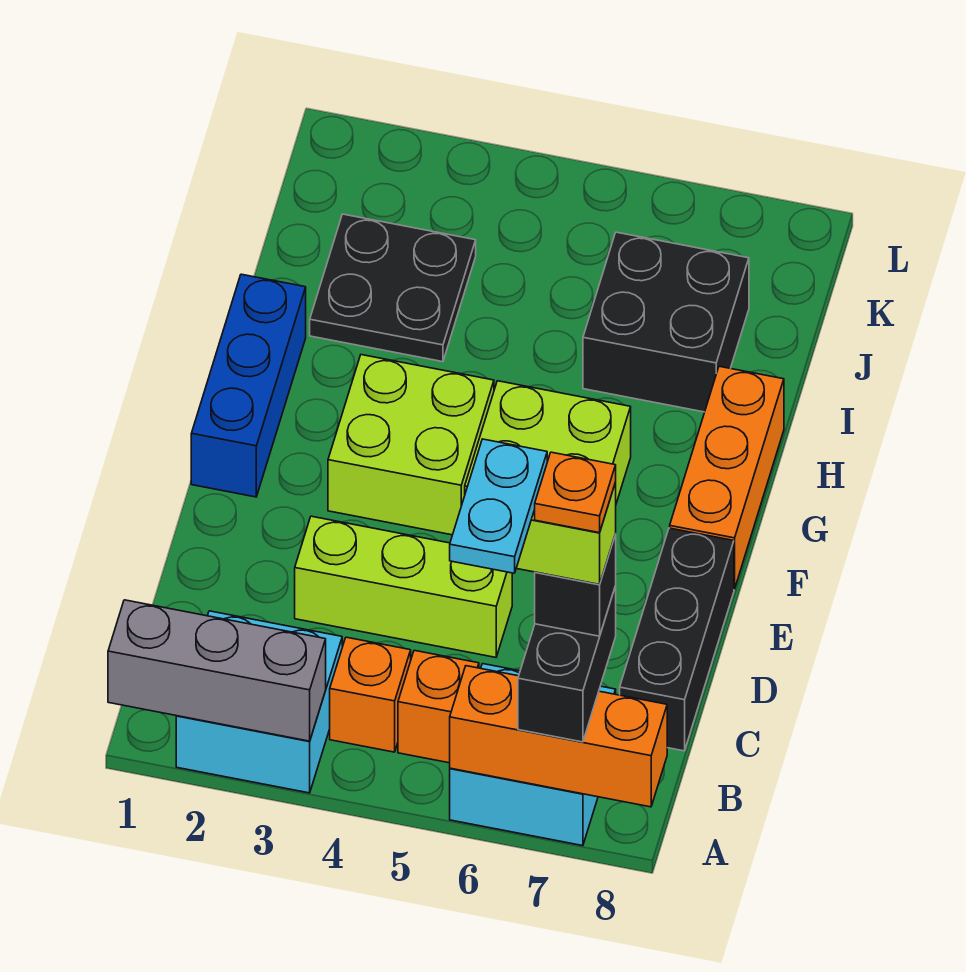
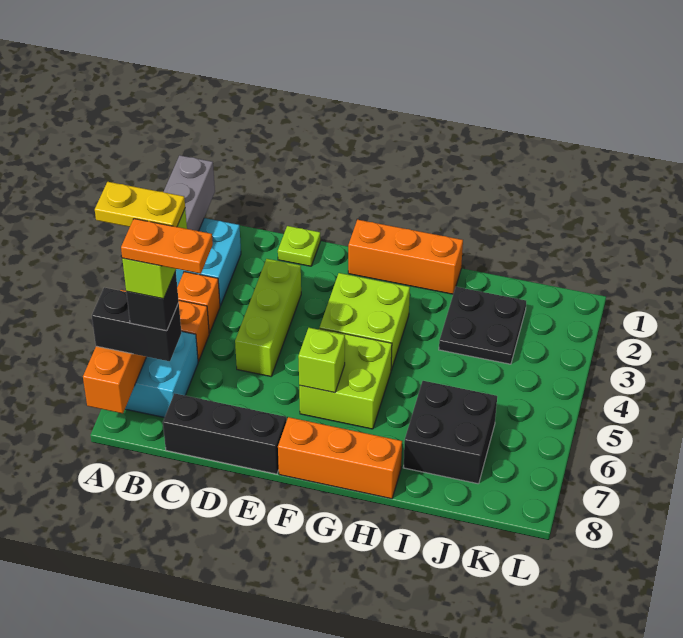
cyan 1x2 plate [450,439,547,573] -> yellow 1x2 plate [95,182,185,227]
orange 1x1 plate [535,452,616,533] -> orange 1x2 plate [121,219,213,274]
none -> lime 1x1 plate [278,226,320,266]
blue 1x3 brick [191,274,306,497] -> orange 1x3 brick [348,220,463,294]
none -> lime 1x1 brick [298,328,345,393]

